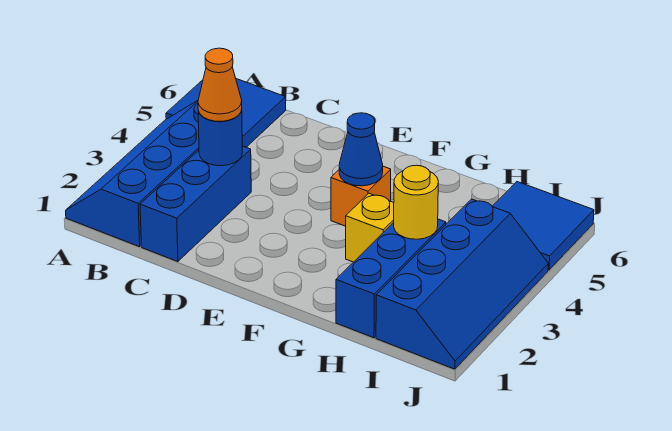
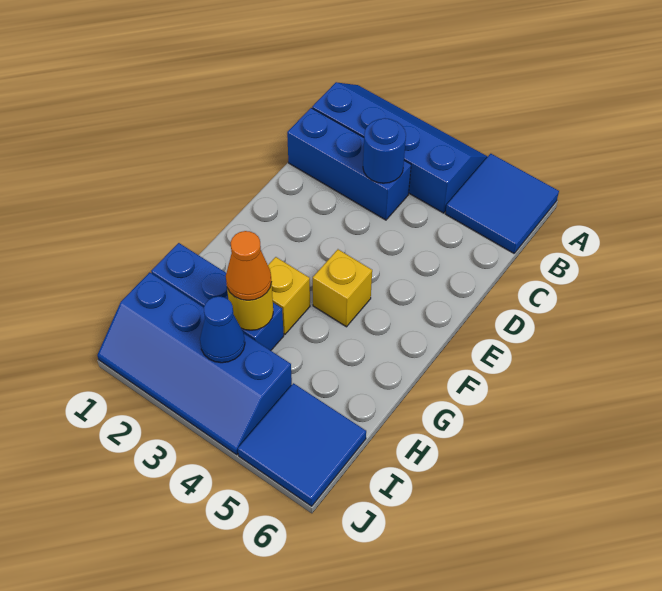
orange 1x1 cone [198,48,242,121] -> orange 1x1 cone moved to [226,231,272,300]
orange 1x1 brick [331,166,391,226] -> yellow 1x1 brick [313,249,372,327]
blue 1x1 cone [339,113,383,186] -> blue 1x1 cone moved to [200,297,245,363]

